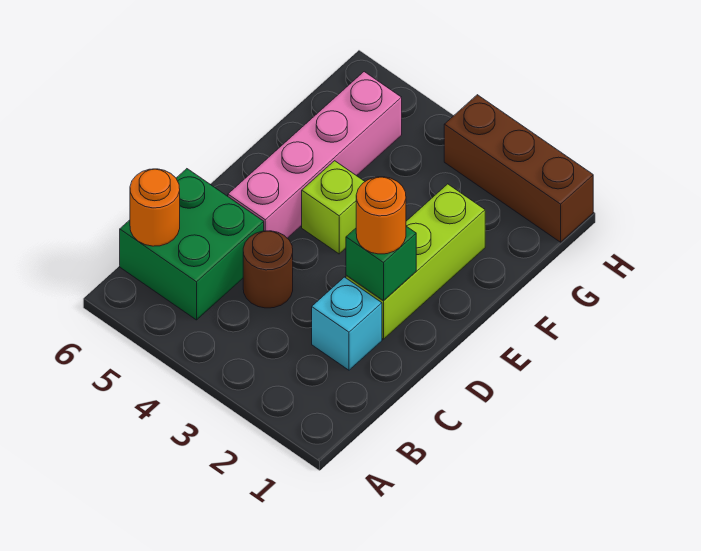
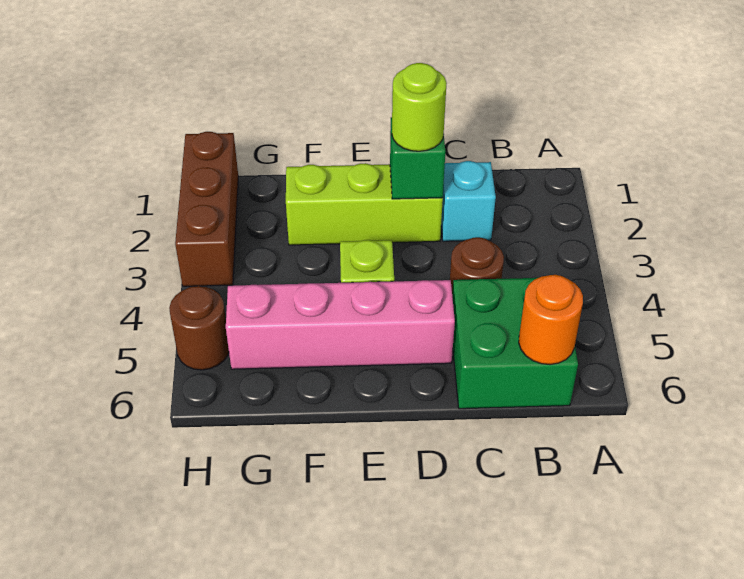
orange 1x1 round brick [356,177,406,254] -> lime 1x1 round brick [392,63,446,151]
none -> brown 1x1 round brick [169,286,229,370]

